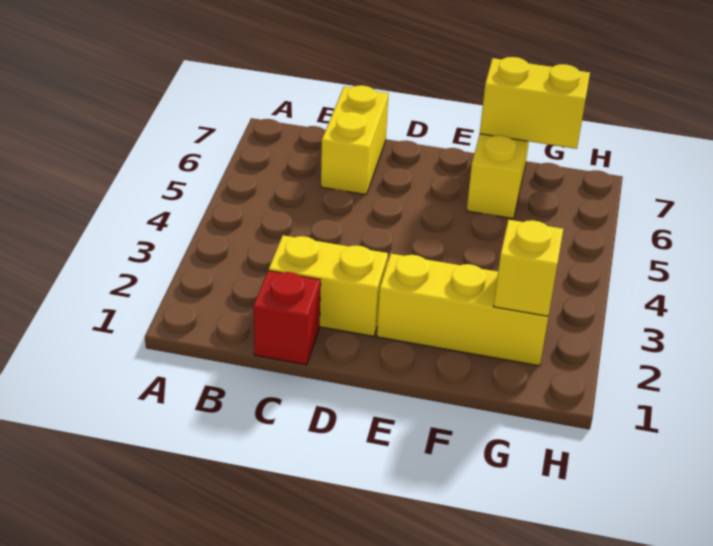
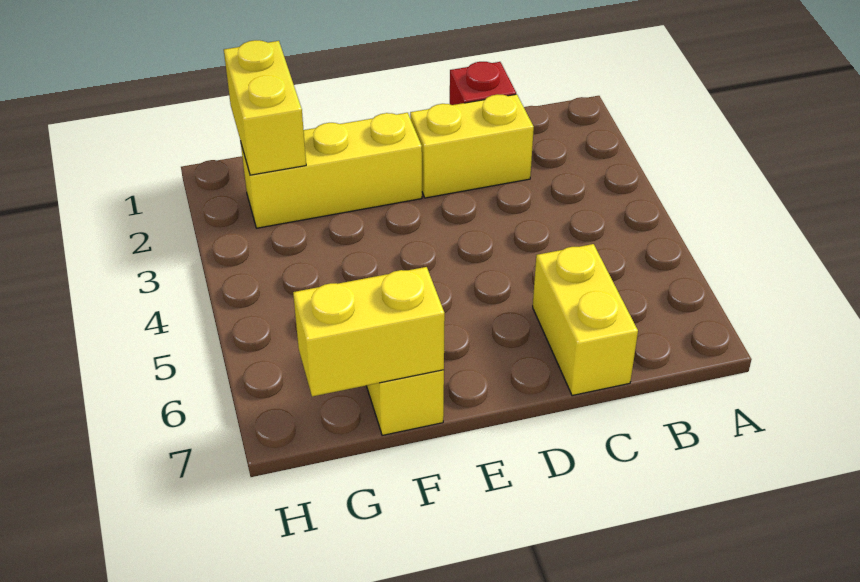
yellow 1x1 brick [494,220,563,316] -> yellow 1x2 brick [224,40,306,175]

